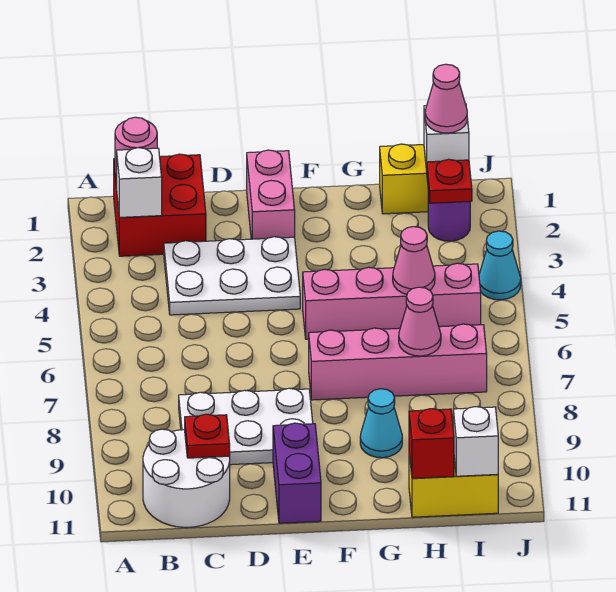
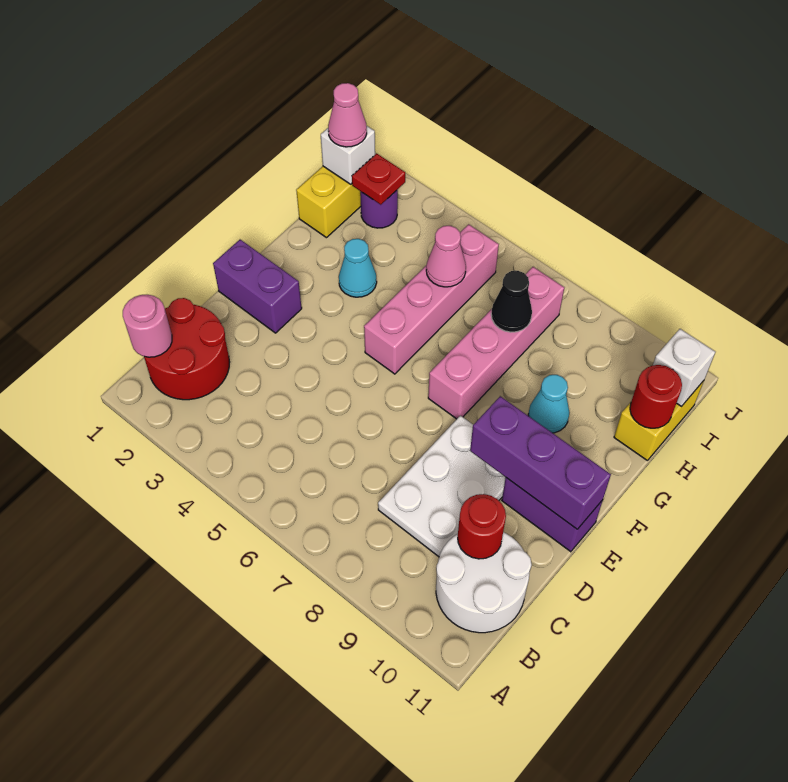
red 2x2 brick [114,154,206,256] -> red 2x2 round brick [144,298,230,400]
white 1x1 brick [117,148,162,217] -> none
white 2x3 plate [164,237,300,315] -> none
red 1x1 plate [185,414,230,458] -> red 1x1 round brick [458,494,506,559]
pink 1x2 brick [247,150,295,239] -> purple 1x2 brick [213,240,302,333]
none -> purple 1x3 brick [470,396,611,529]
pink 1x1 cone [399,287,441,356] -> black 1x1 cone [491,271,532,332]
red 1x1 brick [409,409,454,478] -> red 1x1 round brick [630,365,682,428]
cyan 1x1 cone [479,231,521,300] -> cyan 1x1 cone moved to [339,239,377,297]

